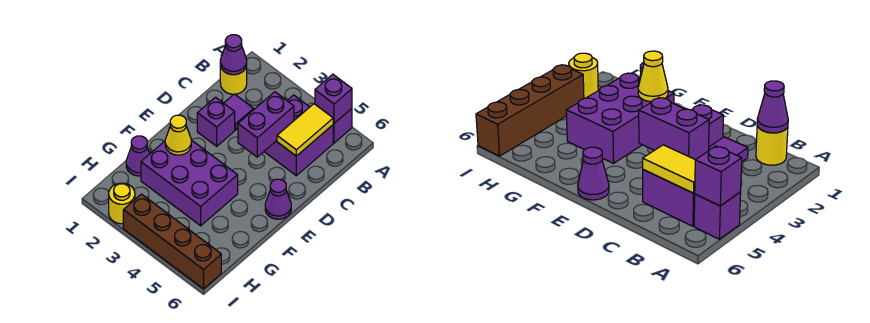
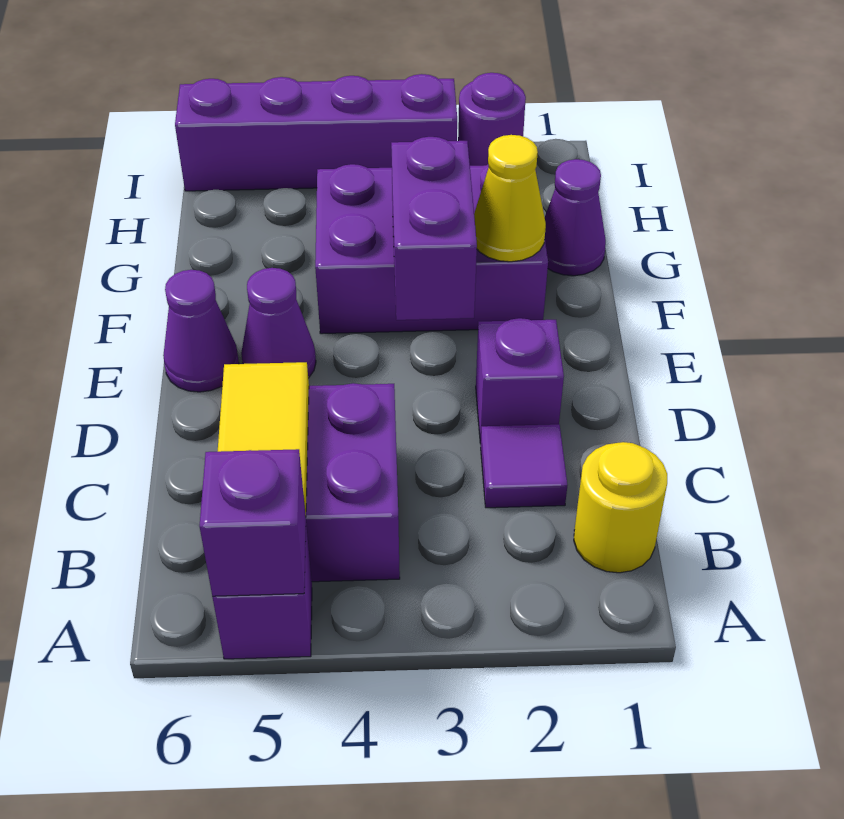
purple 1x1 cone [220,35,247,75] -> purple 1x1 cone moved to [241,268,316,378]
purple 1x2 brick [238,92,294,157] -> purple 1x2 brick moved to [391,137,477,320]
yellow 1x1 round brick [109,183,135,224] -> purple 1x1 round brick [458,73,526,166]
brown 1x4 brick [123,194,221,289] -> purple 1x4 brick [175,74,457,191]

